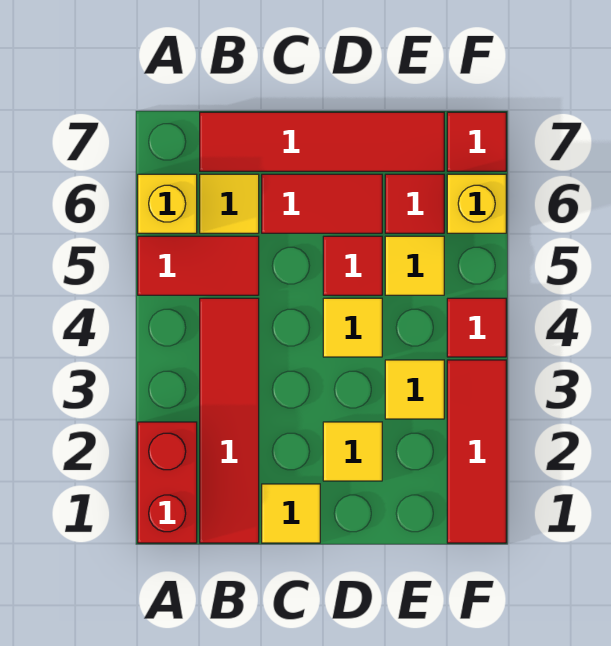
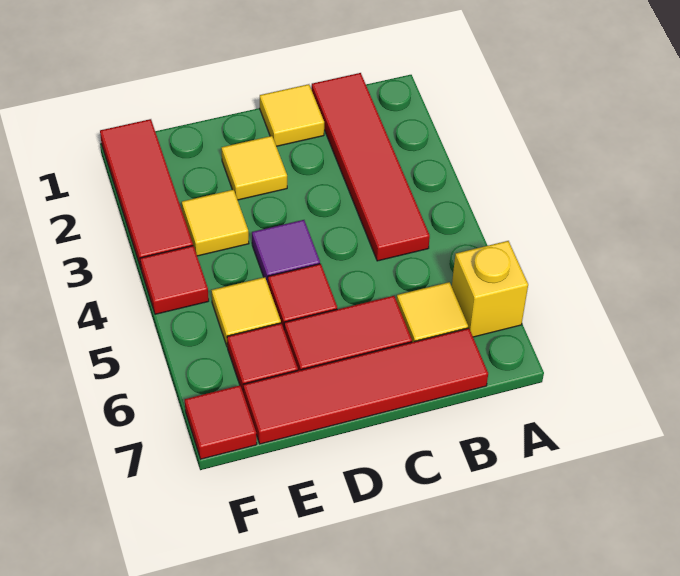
red 1x2 brick [138,422,197,543] -> none
red 1x2 tile [138,236,259,295] -> none
yellow 1x1 tile [323,298,382,357] -> purple 1x1 tile [252,220,320,284]
yellow 1x1 brick [447,174,506,233] -> none

